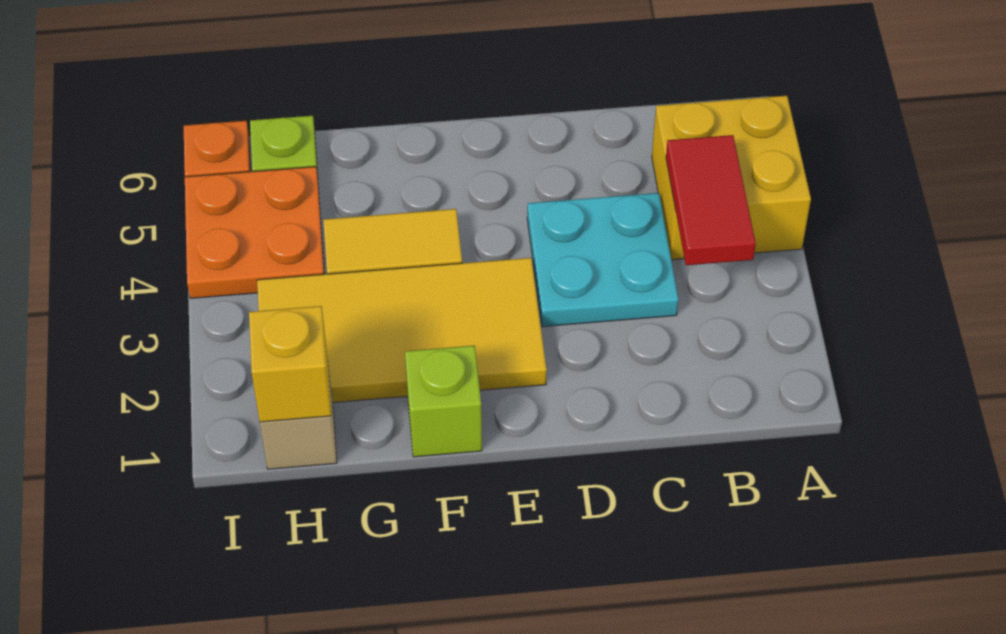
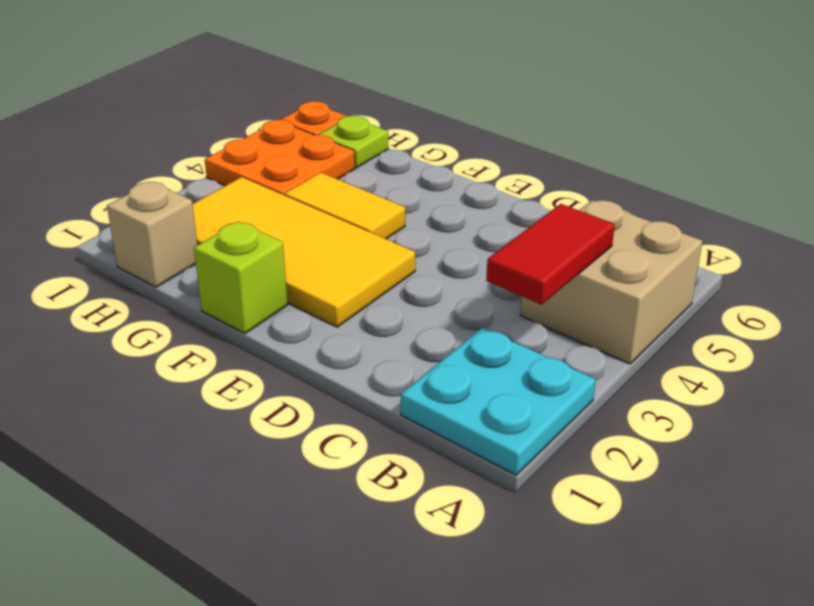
yellow 2x2 brick [652,96,811,260] -> tan 2x2 brick [520,200,703,364]
cyan 2x2 plate [527,193,678,327] -> cyan 2x2 plate moved to [401,328,596,475]
yellow 1x1 brick [249,306,331,422] -> none

